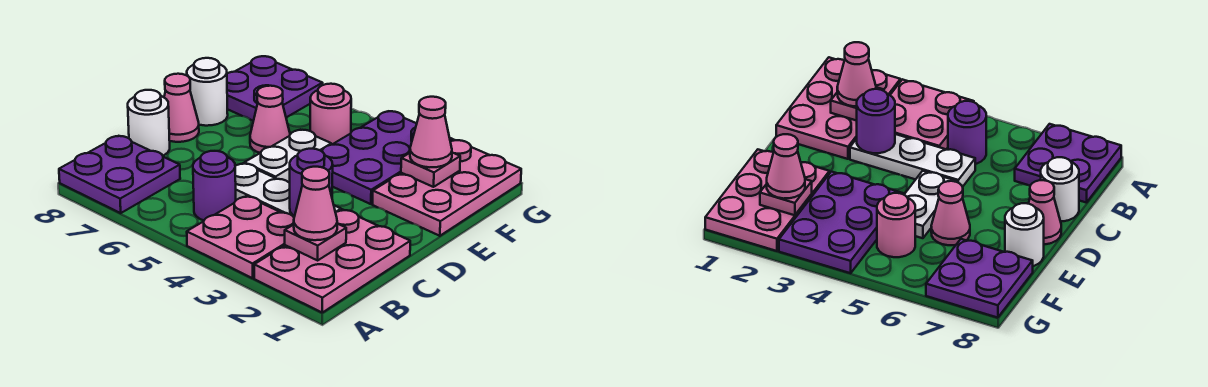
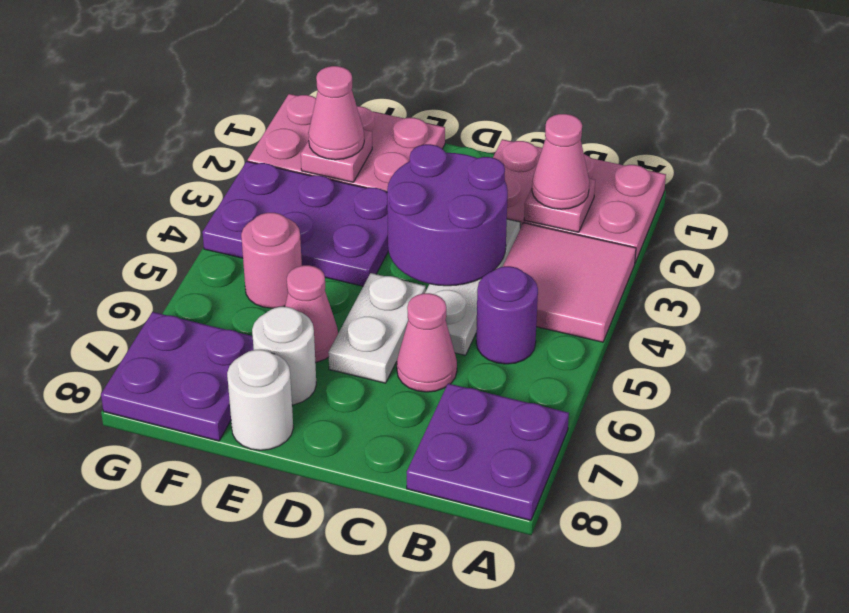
pink 2x2 plate [187,196,294,278] -> pink 2x2 tile [503,223,636,342]
purple 1x1 round brick [290,149,333,216] -> purple 2x2 round brick [387,144,508,286]
white 1x1 round brick [128,90,170,155] -> white 1x1 round brick moved to [252,307,316,405]
white 1x2 plate [244,130,331,183] -> white 1x2 plate turned to [328,273,426,383]
pink 1x1 cone [164,74,199,142] -> pink 1x1 cone moved to [397,293,457,392]

